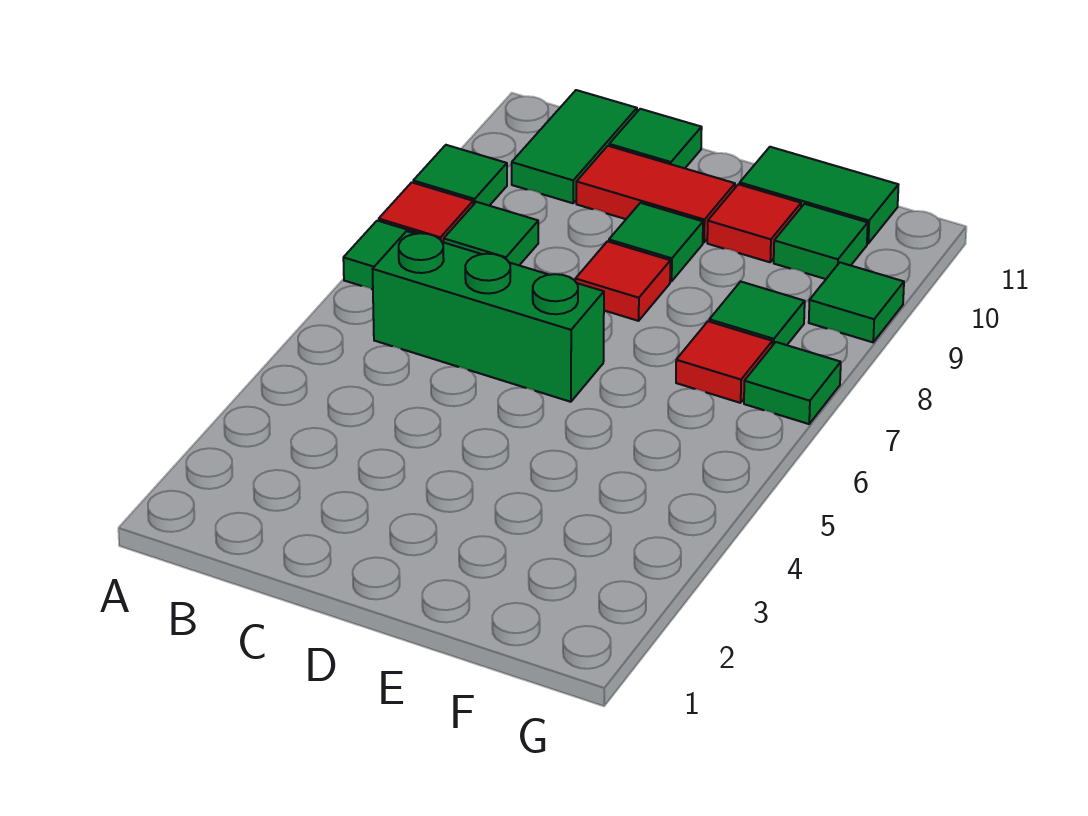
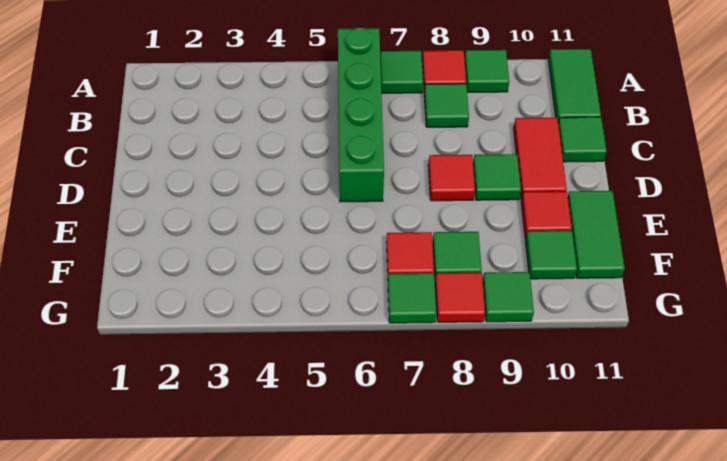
green 1x3 brick [373,231,604,402] -> green 1x4 brick [338,28,384,202]
green 1x2 tile [512,90,637,203] -> green 1x2 tile turned to [548,49,601,122]
none -> red 1x1 tile [435,273,485,322]

